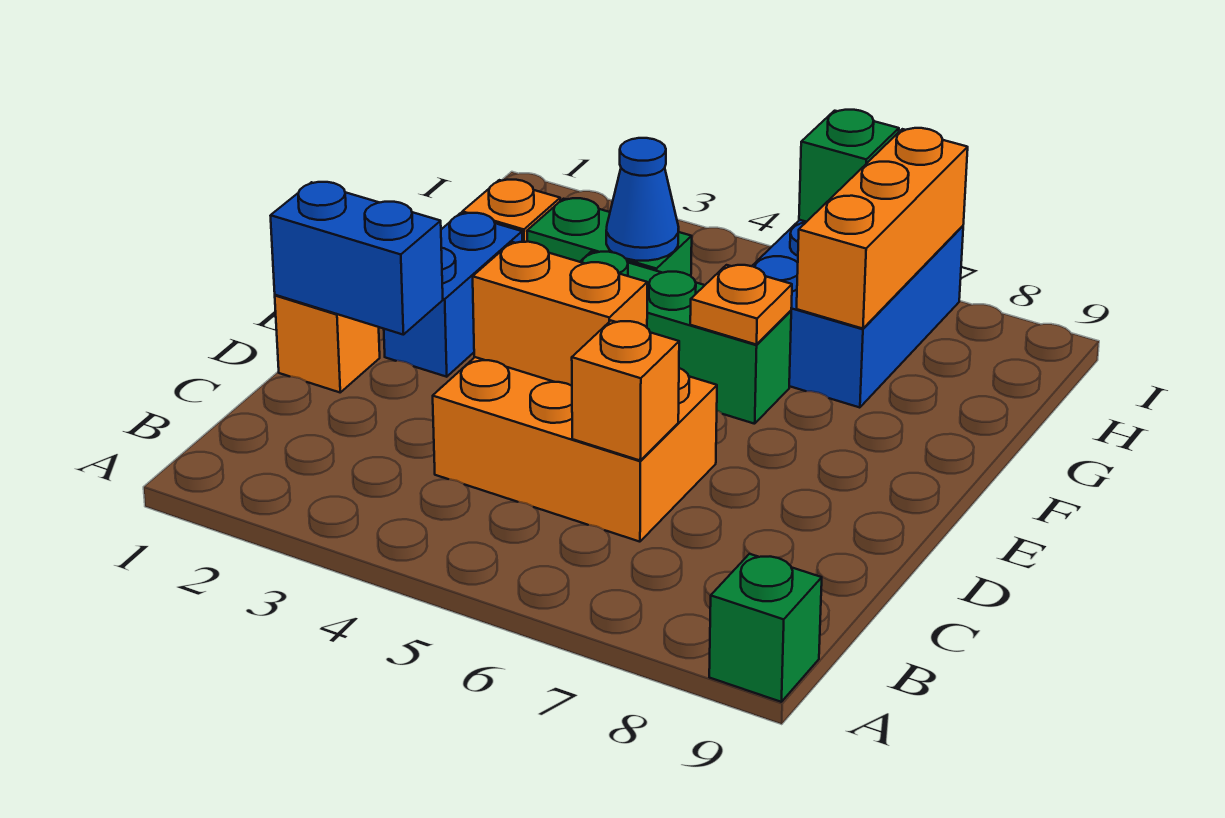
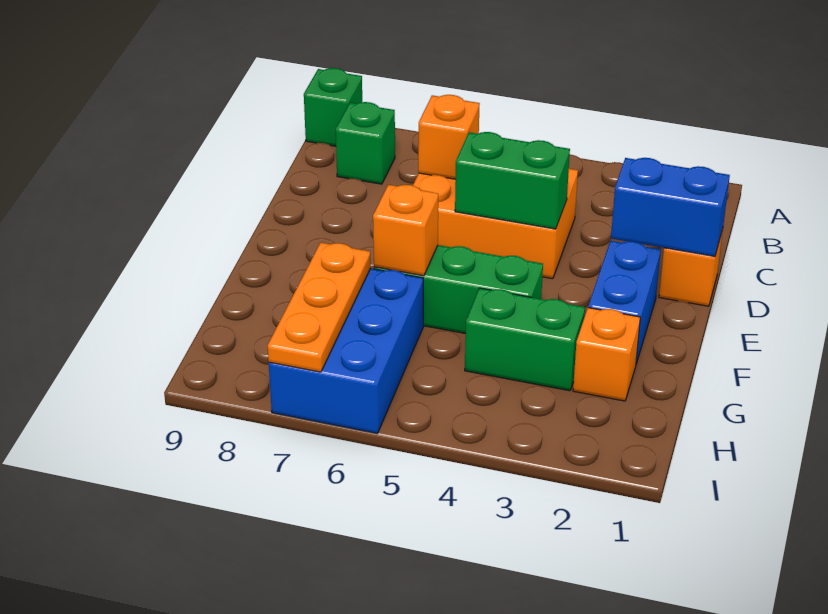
orange 1x2 brick [473,242,647,386] -> green 1x2 brick [455,132,570,229]
orange 1x1 plate [690,265,792,345] -> orange 1x1 brick [373,185,438,276]
blue 1x1 cone [606,138,679,261] -> none
orange 1x3 brick [797,128,968,329] -> orange 1x3 plate [268,243,371,372]
green 1x1 brick [799,110,899,222] -> green 1x1 brick moved to [336,102,395,184]

